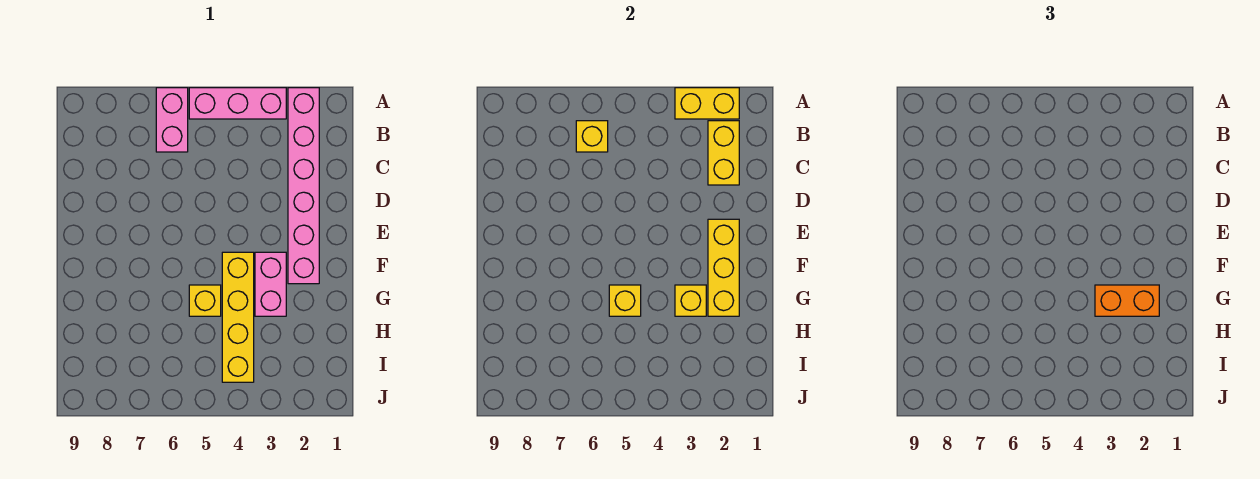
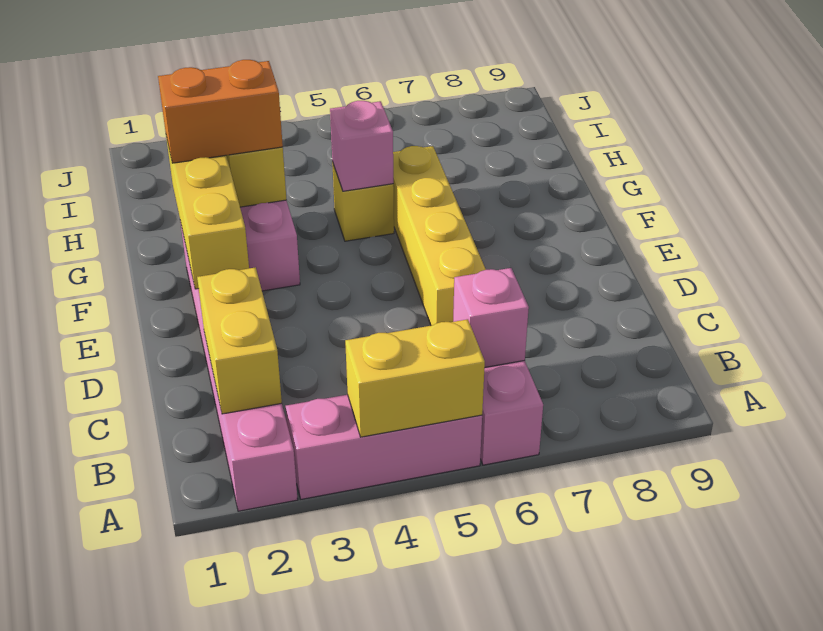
yellow 1x2 brick [675,88,739,119] -> yellow 1x2 brick moved to [345,319,485,437]
yellow 1x1 brick [576,121,608,152] -> pink 1x1 brick [453,268,529,367]
yellow 1x4 brick [222,252,254,382] -> yellow 1x4 brick moved to [393,146,486,326]
yellow 1x1 brick [609,285,641,316] -> pink 1x1 brick [330,101,393,191]

